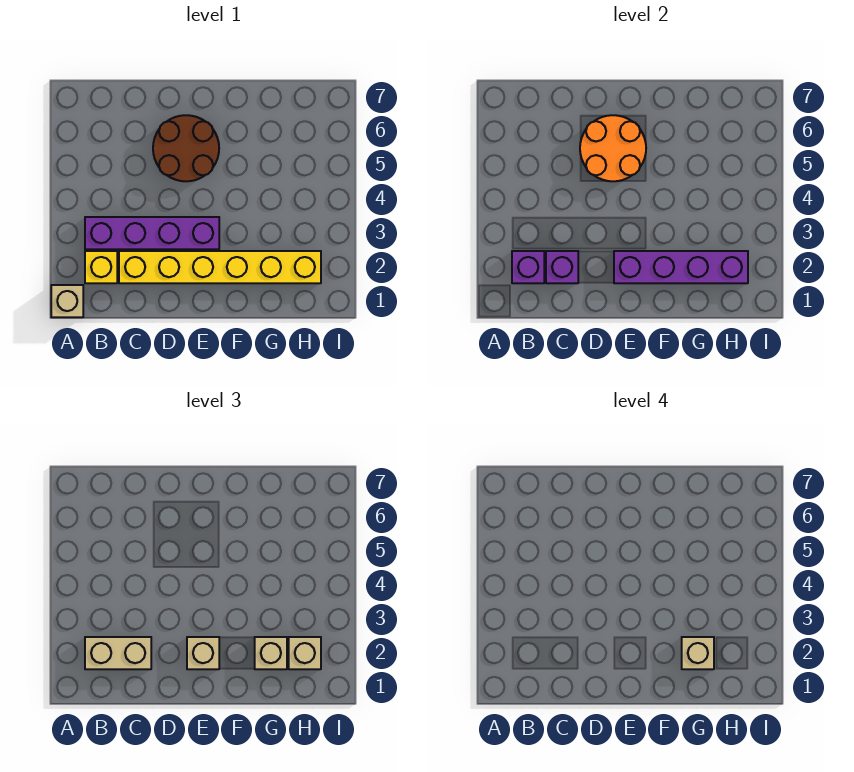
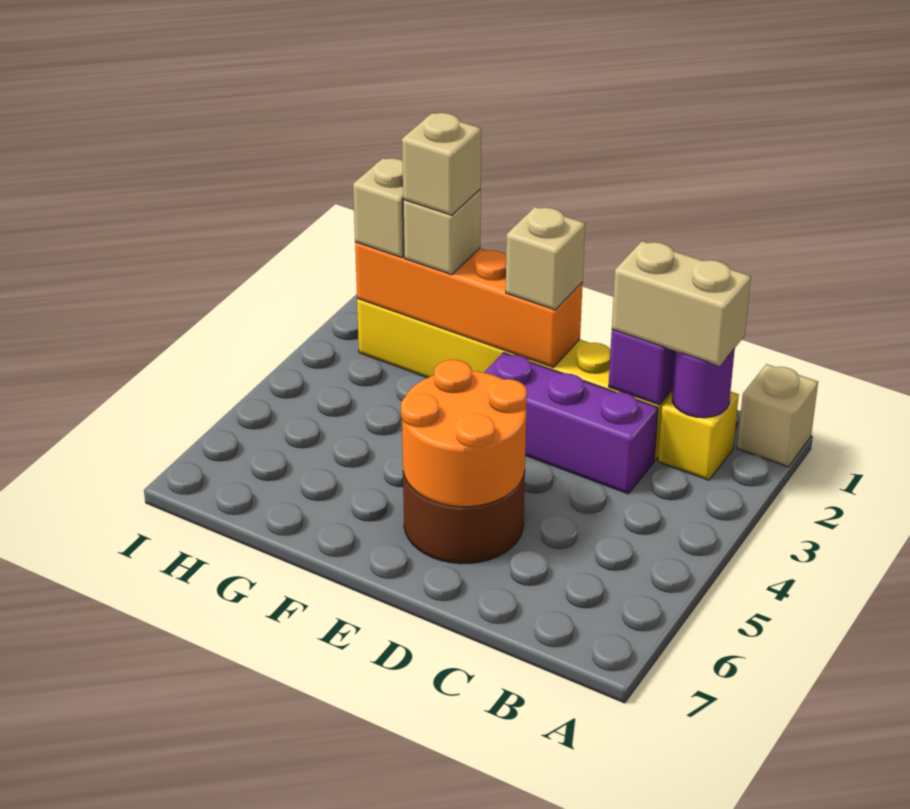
purple 1x1 brick [512,251,544,283] -> purple 1x1 round brick [672,348,735,418]
purple 1x4 brick [85,217,219,249] -> purple 1x3 brick [484,353,658,494]
purple 1x4 brick [614,251,748,283] -> orange 1x4 brick [355,242,583,368]

